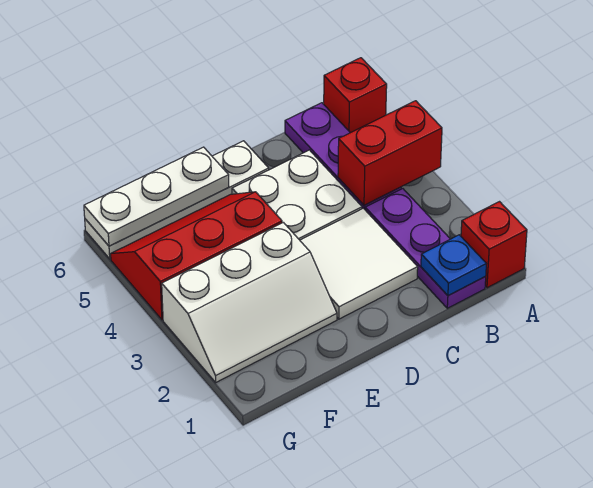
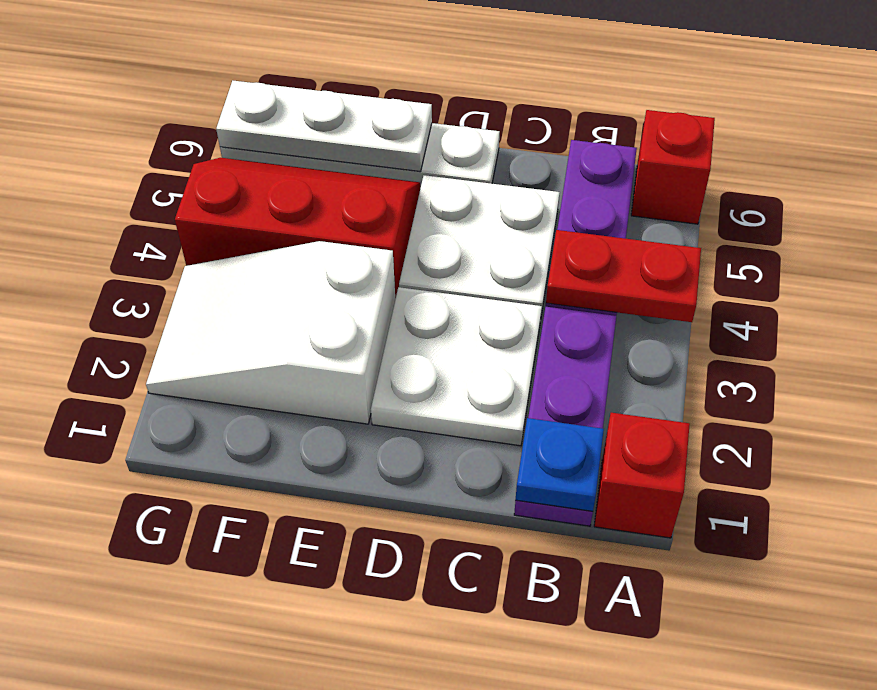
red 1x2 brick [338,101,442,205] -> red 1x2 plate [546,230,701,322]
white 2x2 tile [300,208,418,319] -> white 2x2 plate [371,287,542,446]
white 2x3 slope [162,222,337,382] -> white 2x3 slope turned to [146,241,395,424]

